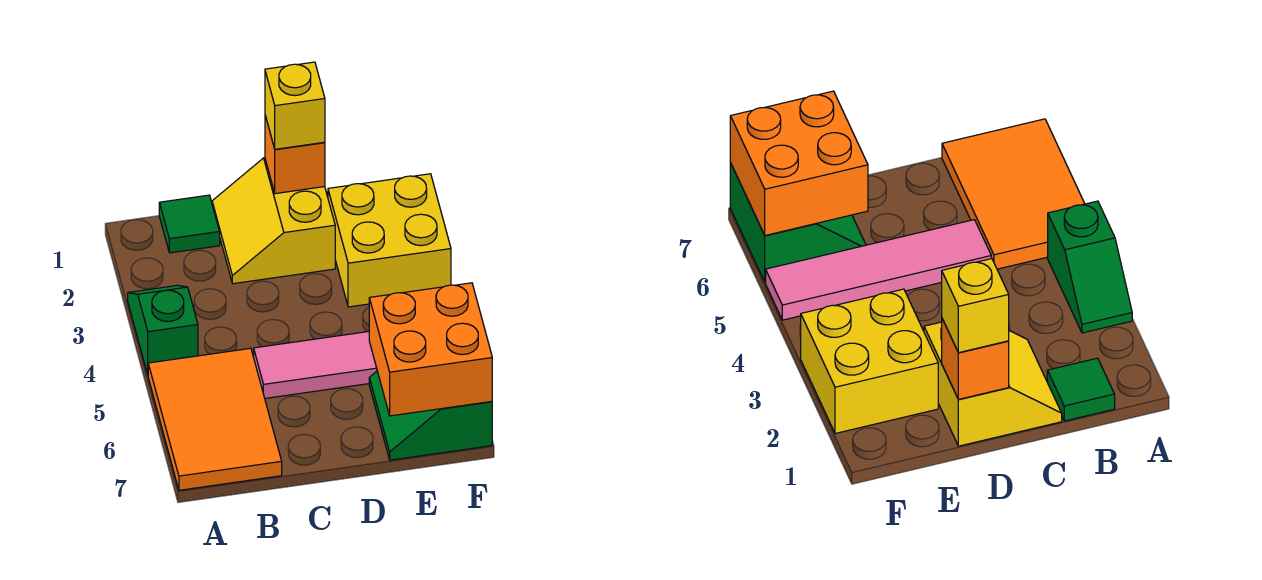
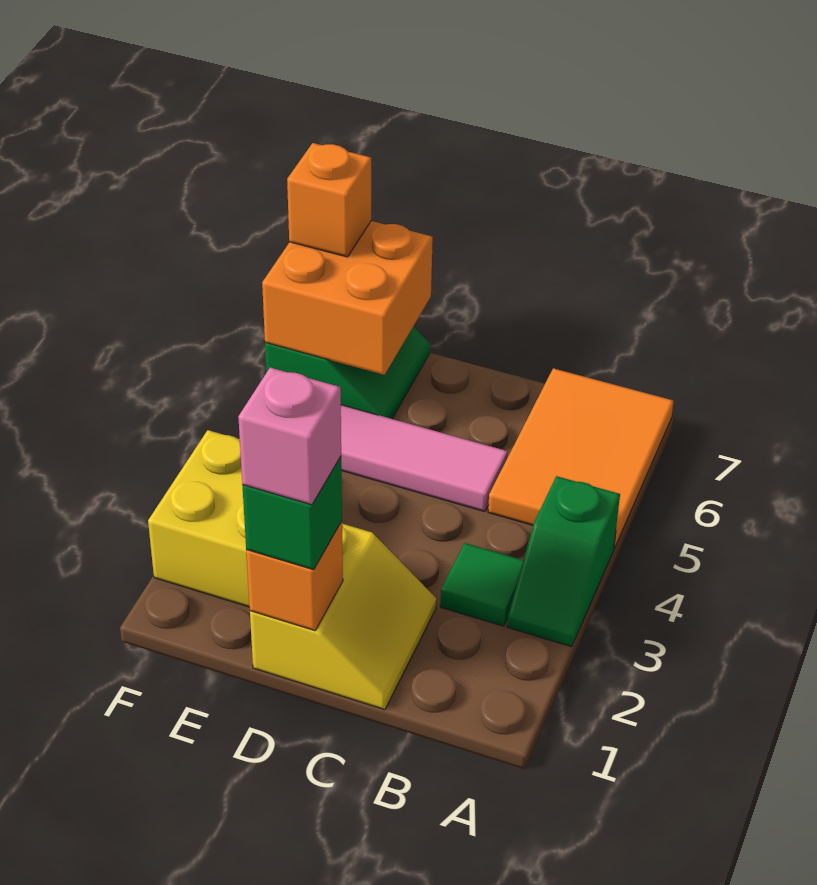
green 1x1 tile [159,195,220,253] -> green 1x1 tile moved to [440,543,524,626]
yellow 1x1 brick [265,62,325,149] -> green 1x1 brick [242,457,342,570]
none -> pink 1x1 brick [238,368,341,505]
none -> orange 1x1 brick [287,143,371,257]

